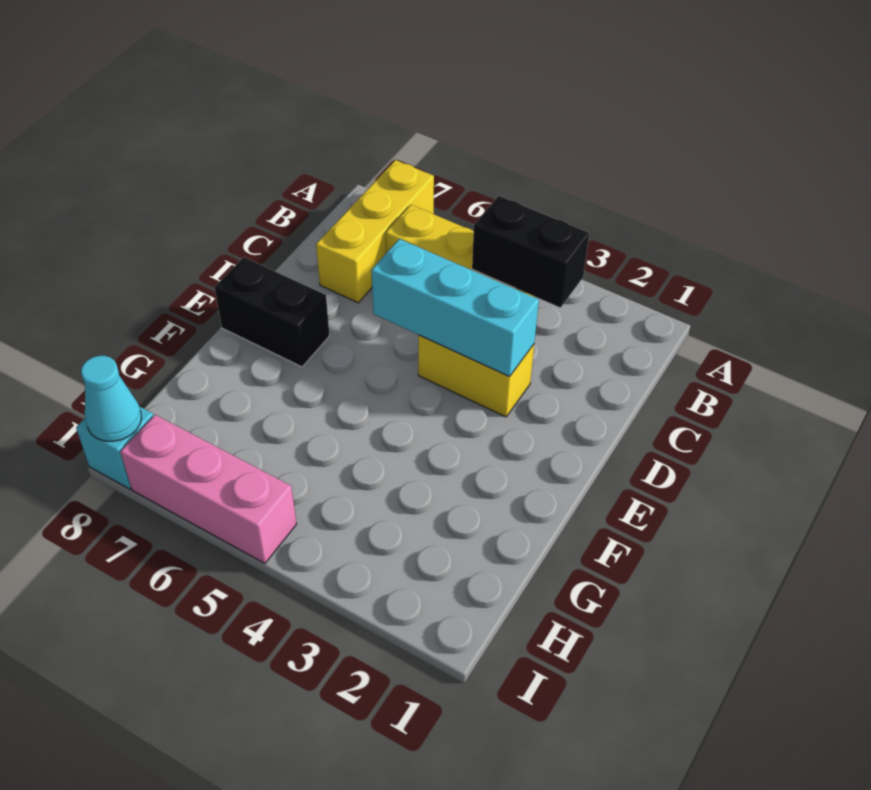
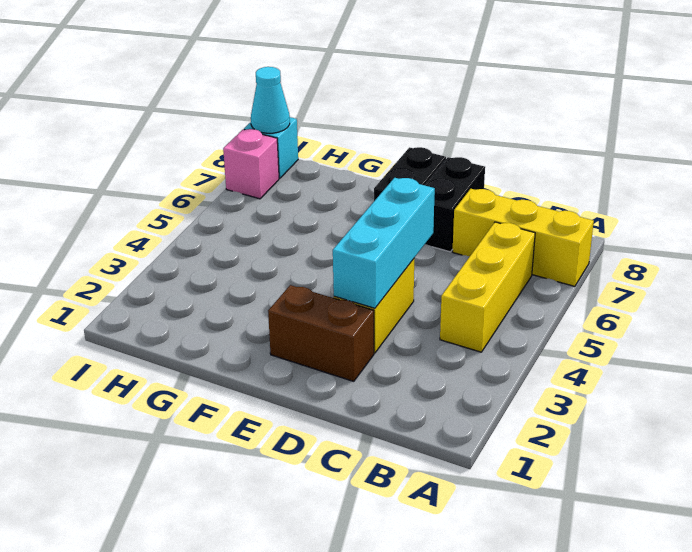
black 1x2 brick [472,196,589,308] -> black 1x2 brick moved to [425,157,485,252]
none -> brown 1x2 brick [268,285,374,381]
pink 1x3 brick [120,415,296,563] -> pink 1x1 brick [223,129,279,199]

